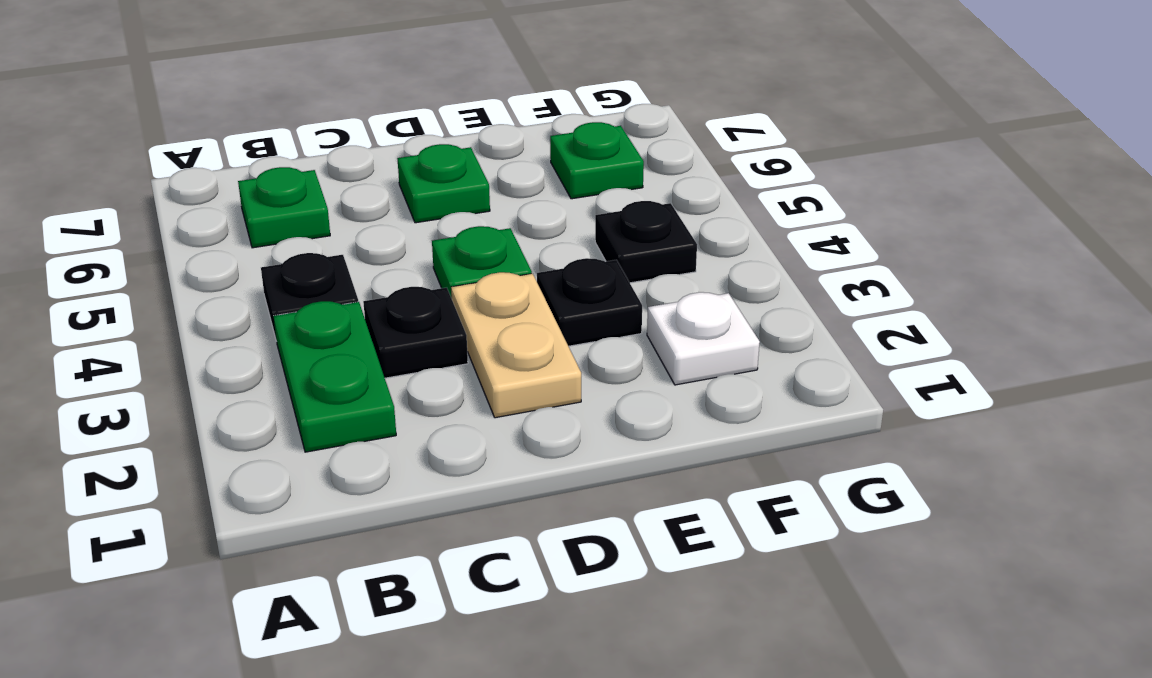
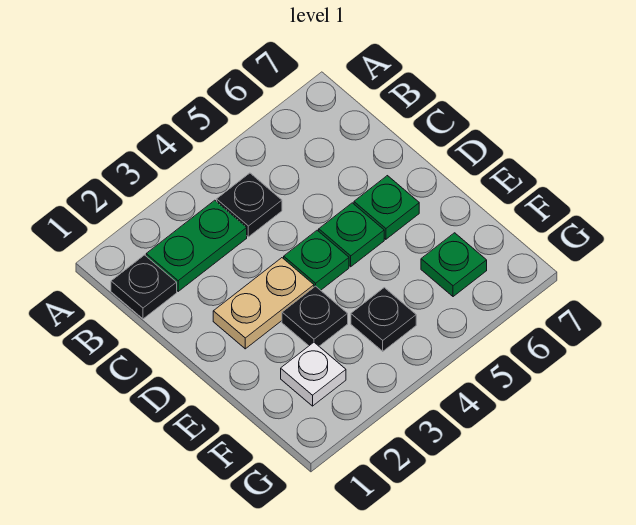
green 1x1 plate [238,167,330,248] -> green 1x1 plate moved to [319,203,384,267]
black 1x1 plate [363,287,468,378] -> black 1x1 plate moved to [111,255,177,319]

